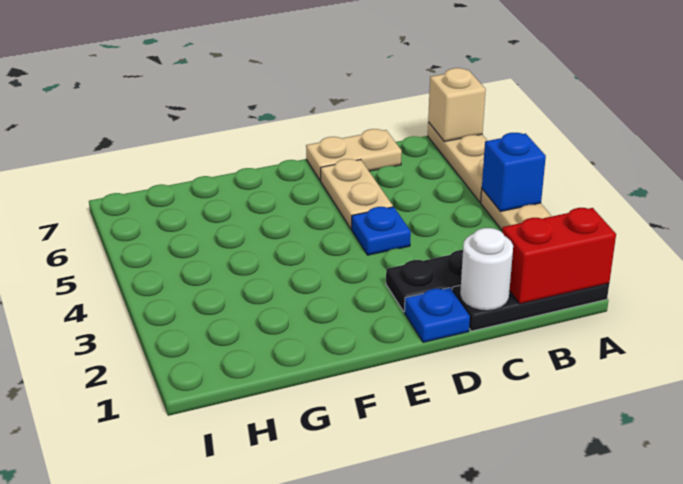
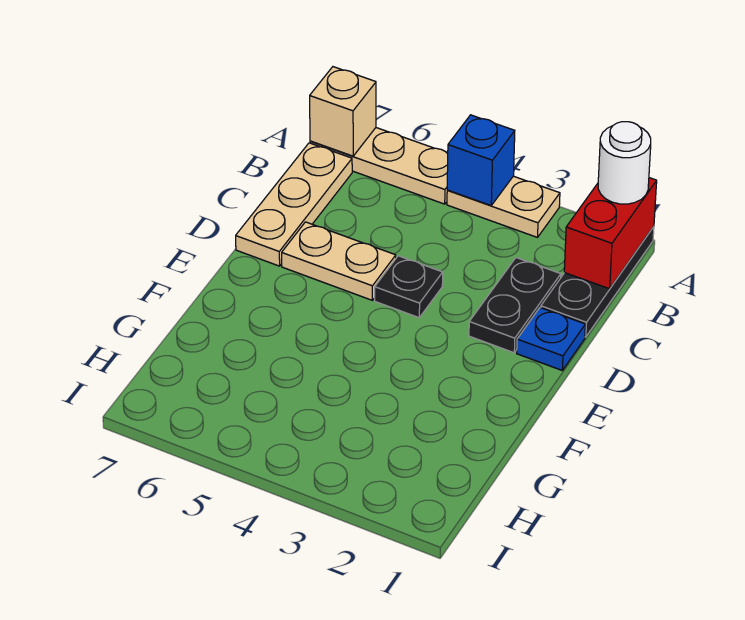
white 1x1 round brick [460,228,513,311] -> white 1x1 round brick moved to [598,122,651,204]
tan 1x2 plate [306,129,402,181] -> tan 1x3 plate [236,143,352,266]
blue 1x1 plate [352,207,411,255] -> black 1x1 plate [375,256,443,318]

